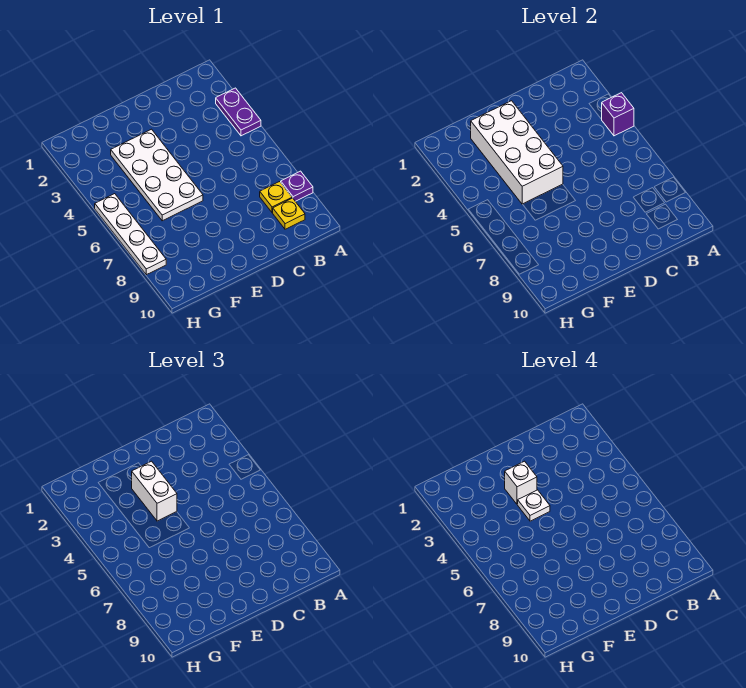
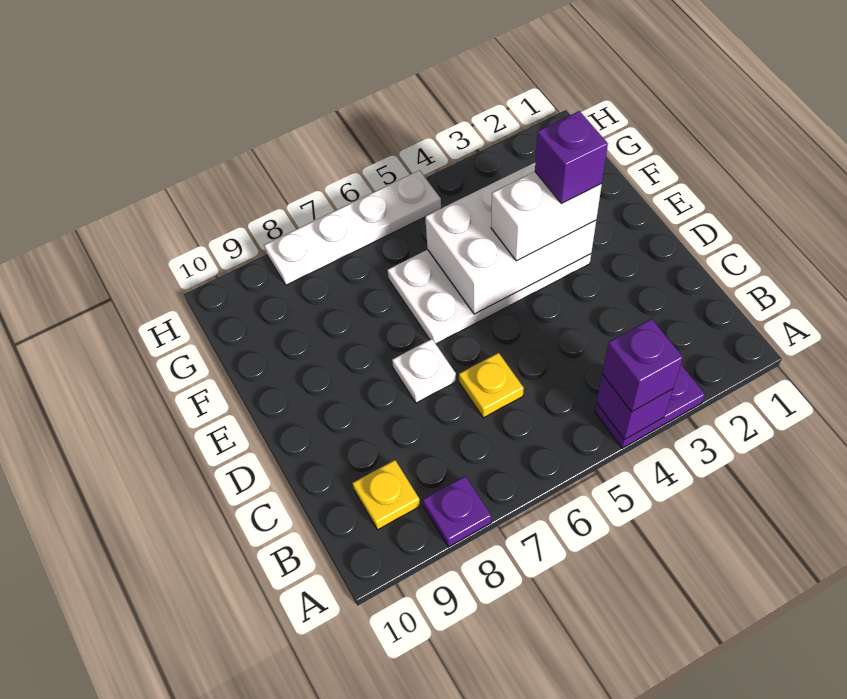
none -> purple 1x1 brick [602,319,683,412]
yellow 1x1 plate [260,182,292,213] -> yellow 1x1 plate moved to [459,353,524,418]
white 2x4 brick [471,101,563,204] -> white 2x3 brick [425,163,596,314]
white 1x1 brick [505,461,537,504] -> purple 1x1 brick [535,111,608,203]
white 1x1 plate [517,490,550,521] -> white 1x1 plate moved to [392,339,456,403]

